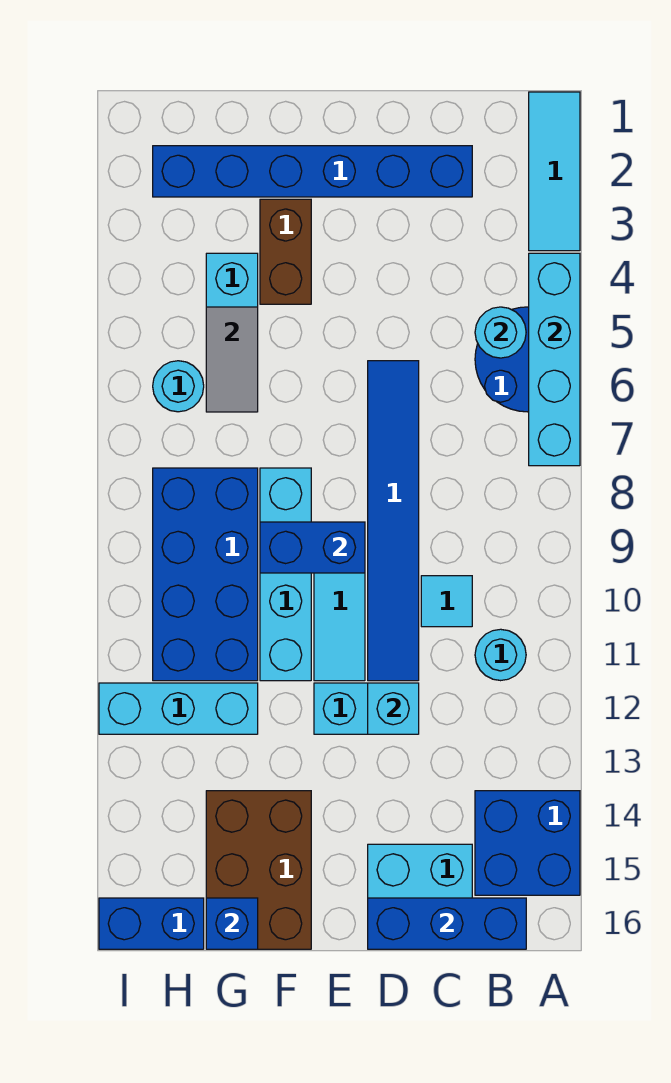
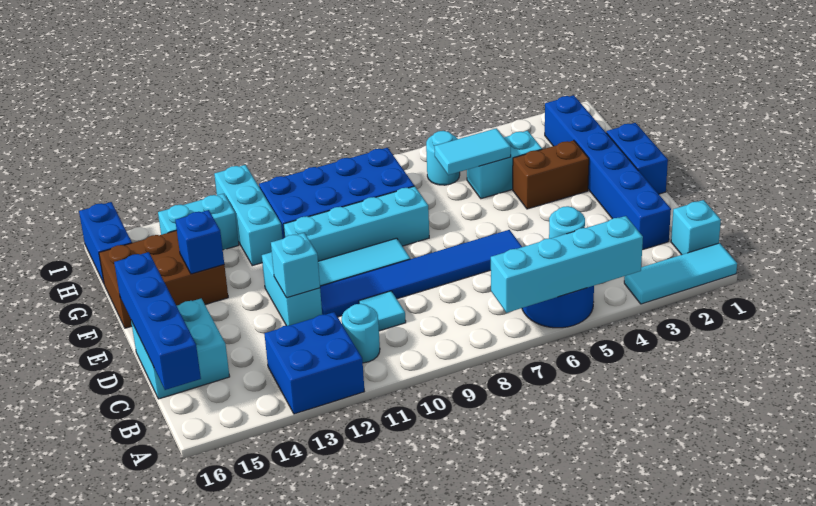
blue 2x2 brick [475,791,580,895] -> blue 2x2 brick moved to [264,312,364,414]
none -> cyan 1x1 brick [671,200,721,255]
blue 1x3 brick [368,898,526,949] -> blue 1x4 brick [114,252,201,390]
blue 1x2 brick [260,522,365,573] -> blue 1x2 brick moved to [606,123,668,194]
grey 1x2 tile [206,307,258,412] -> cyan 1x2 tile [434,128,511,175]
blue 1x1 brick [206,898,258,949] -> blue 1x1 brick moved to [175,210,224,274]
none -> cyan 1x2 brick [158,194,239,250]

